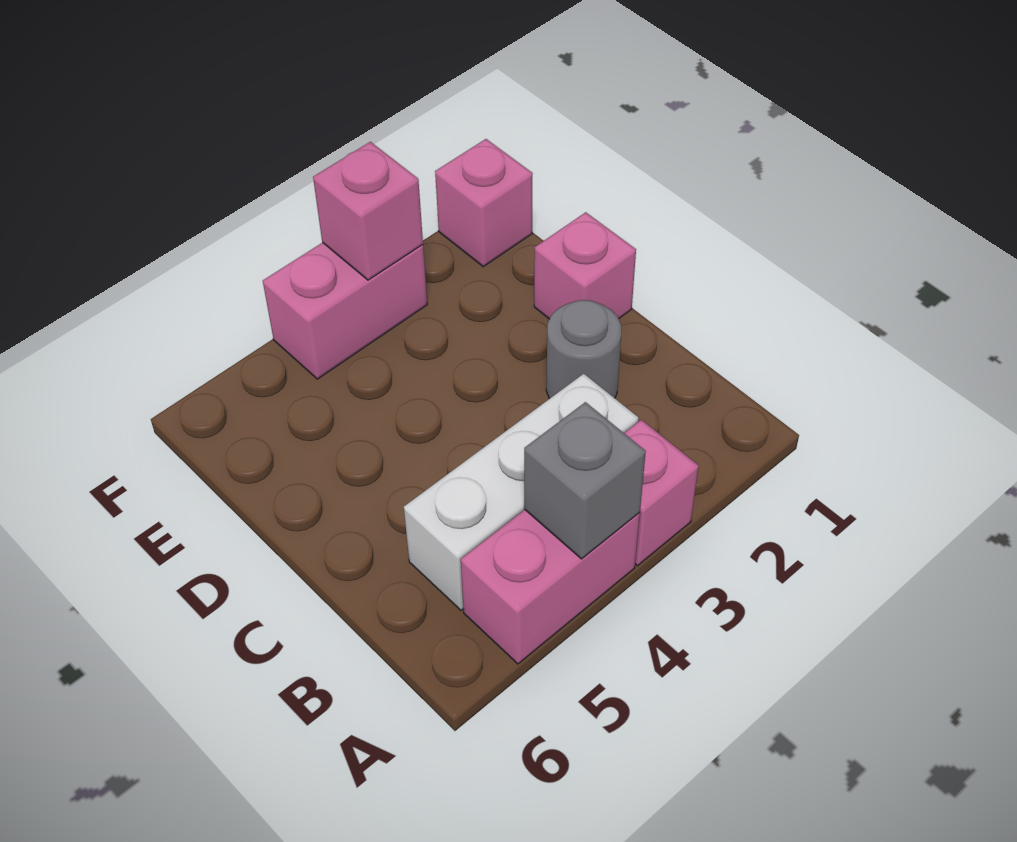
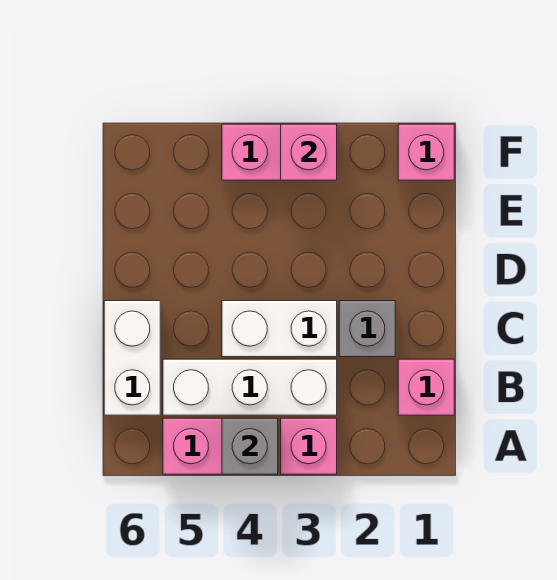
none -> white 1x2 brick [104,301,160,415]
grey 1x1 round brick [546,300,621,399] -> grey 1x1 brick [339,301,395,357]
none -> white 1x2 brick [222,301,337,357]
pink 1x1 brick [534,212,636,319] -> pink 1x1 brick moved to [398,359,454,415]

